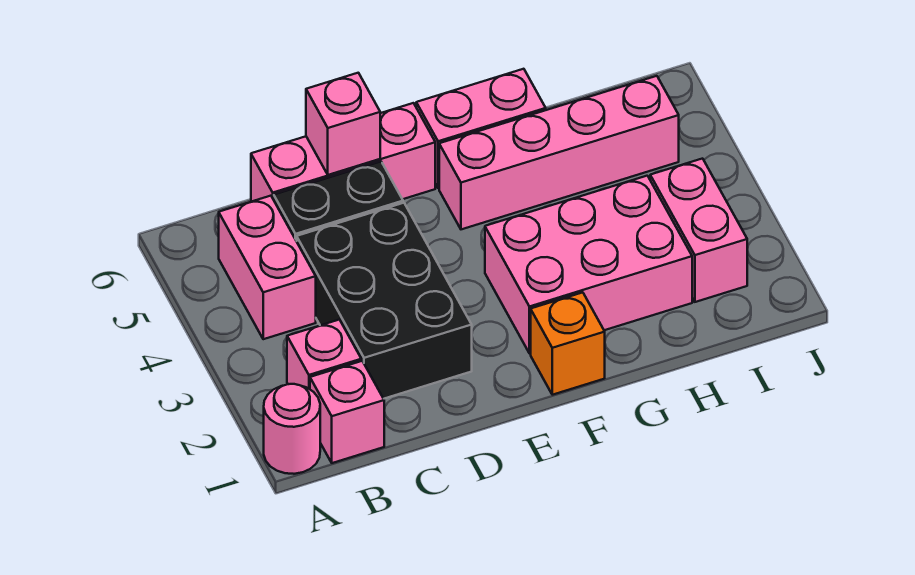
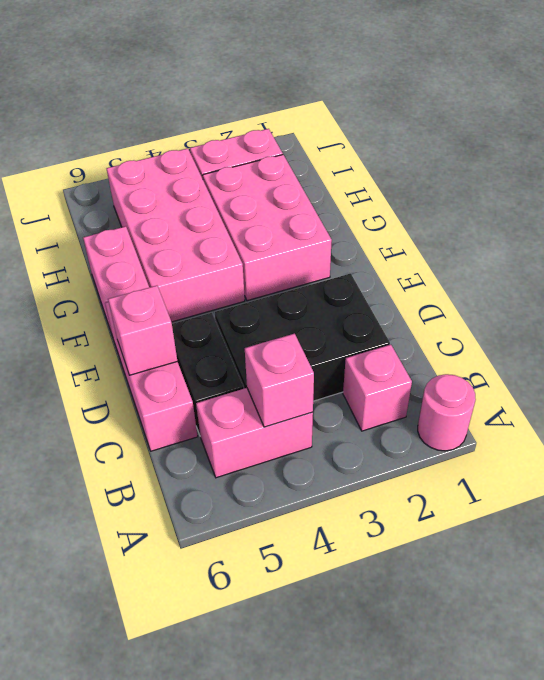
pink 1x1 brick [310,361,384,463] -> pink 1x1 brick moved to [245,334,314,427]
orange 1x1 brick [531,292,605,395] -> none
pink 1x4 brick [439,76,679,229] -> pink 2x4 brick [106,148,245,322]

